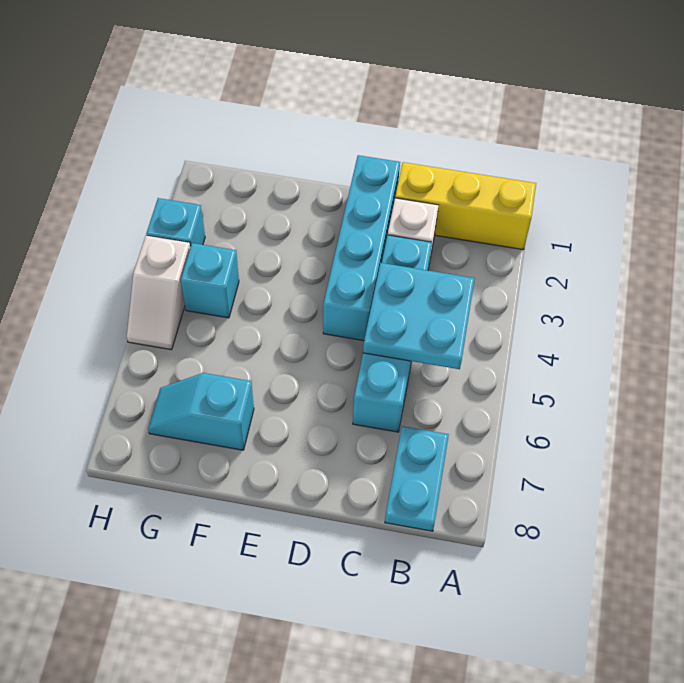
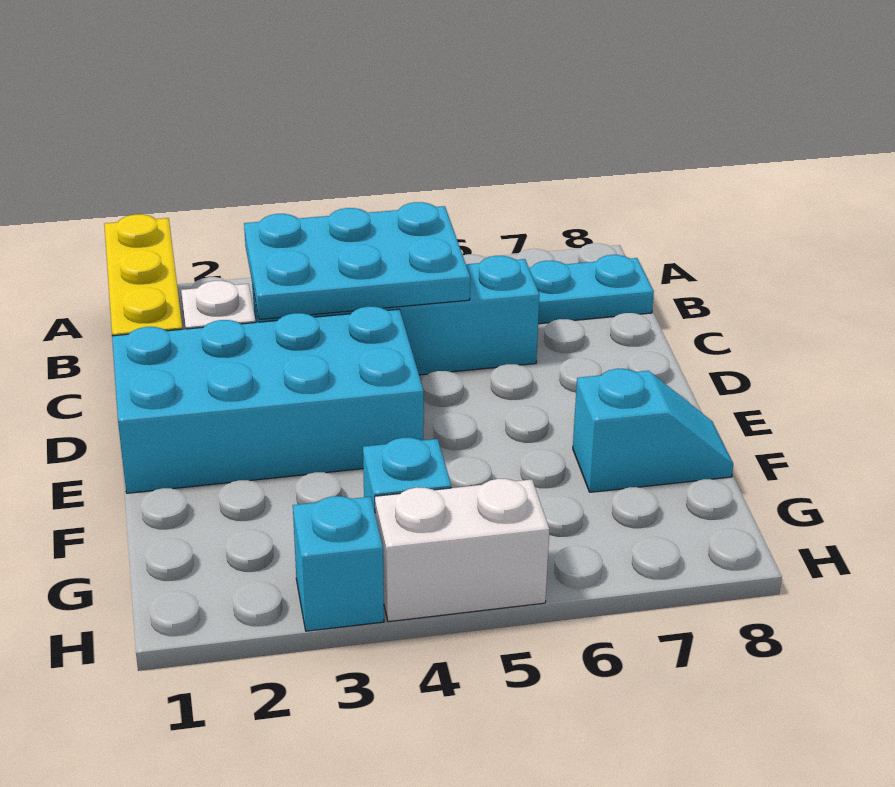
cyan 2x2 plate [363,263,475,369] -> cyan 2x3 plate [244,202,470,320]
cyan 1x4 brick [323,155,400,341] -> cyan 2x4 brick [112,307,424,493]
cyan 1x2 slope [148,373,254,450] -> cyan 1x2 slope turned to [573,369,733,492]
white 1x2 slope [127,235,190,350] -> white 1x2 brick [375,479,549,622]

